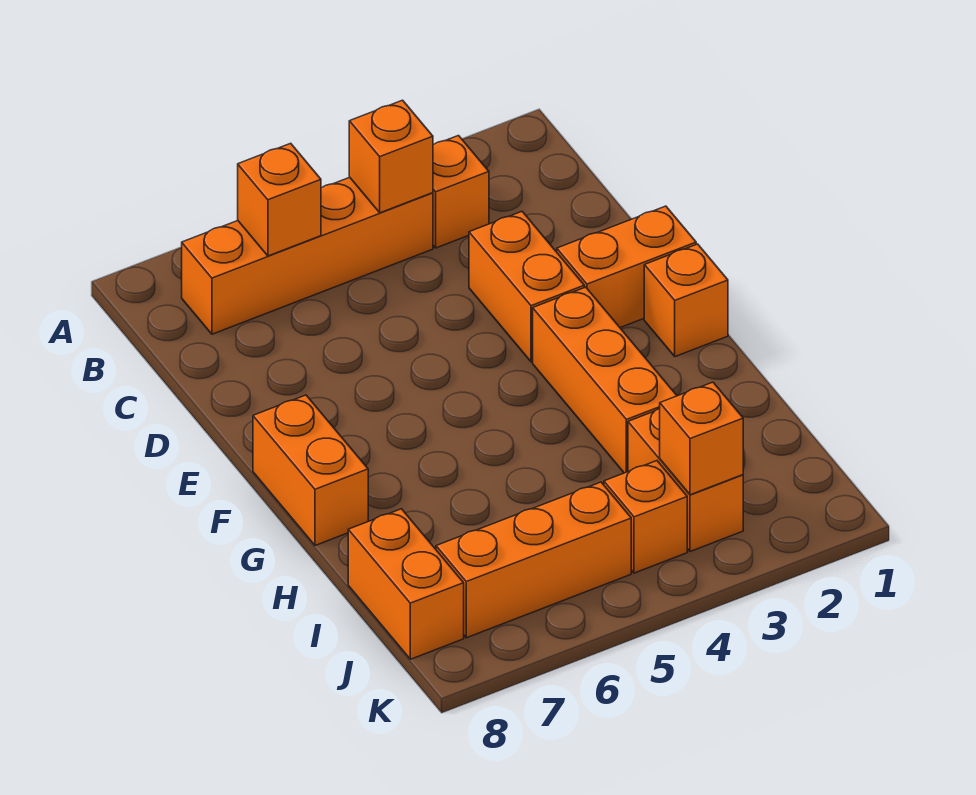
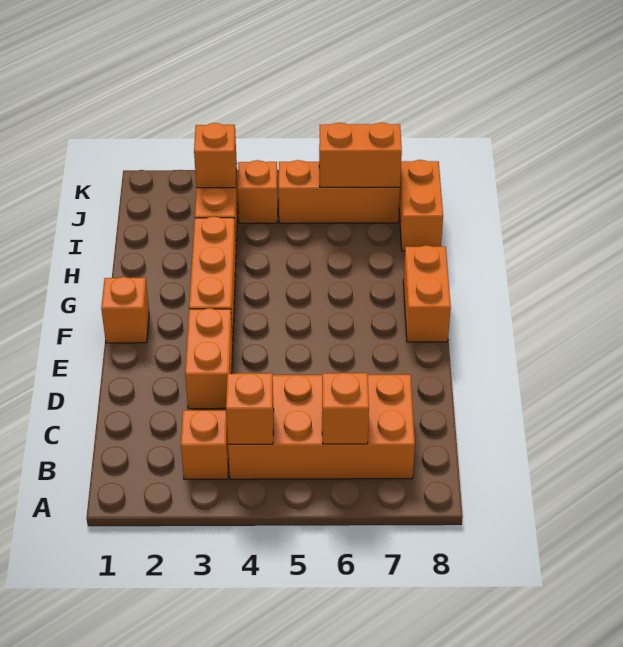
orange 1x4 brick [182,177,433,334] -> orange 2x4 brick [228,374,415,479]
orange 1x2 brick [557,206,696,328] -> orange 1x2 brick moved to [319,122,402,187]

